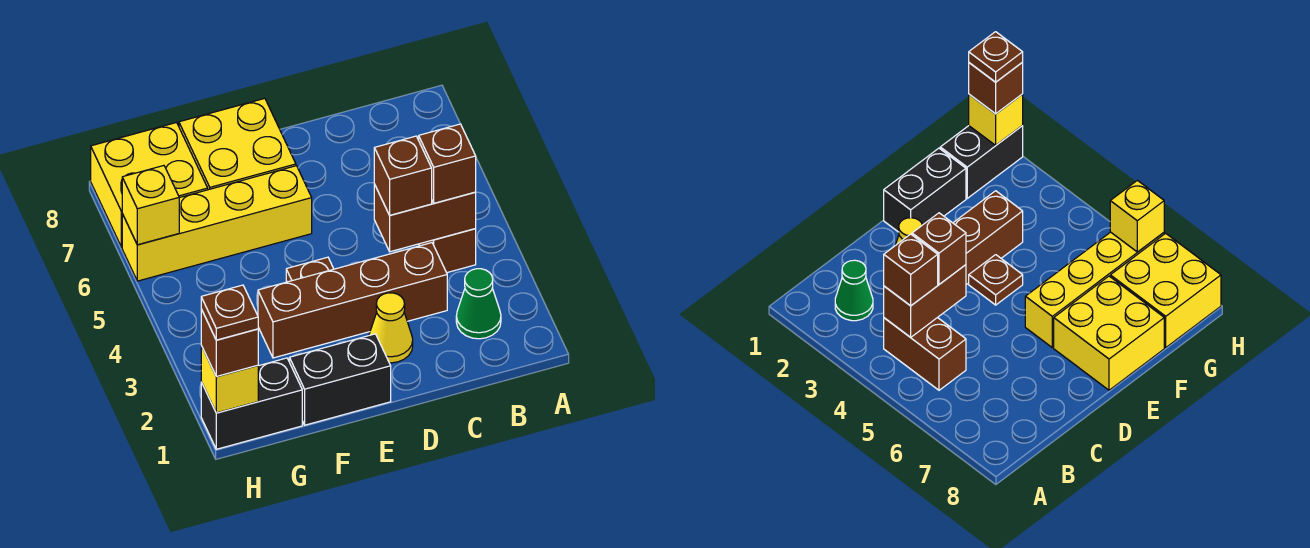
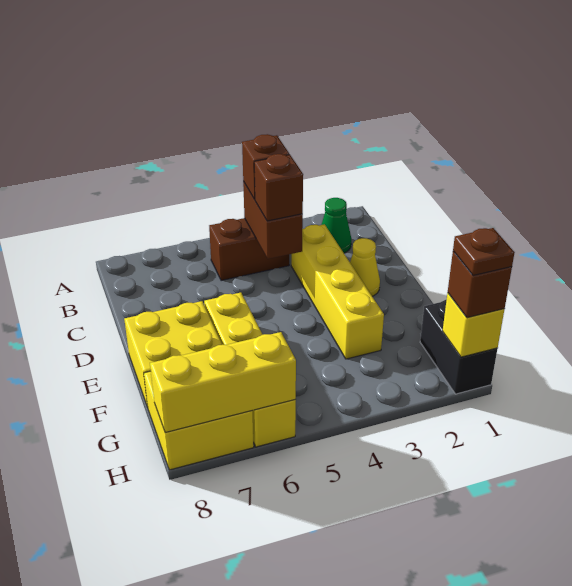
brown 1x4 brick [258,243,447,358] -> yellow 1x4 brick [291,224,384,359]
black 1x2 brick [289,334,391,425] -> none
brown 1x1 plate [286,257,334,282] -> none
yellow 1x1 brick [122,166,179,245] -> yellow 1x3 brick [150,332,296,433]

